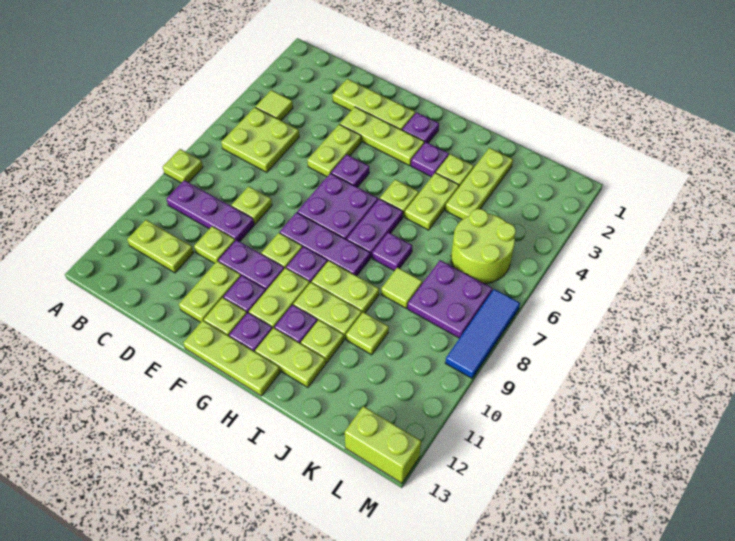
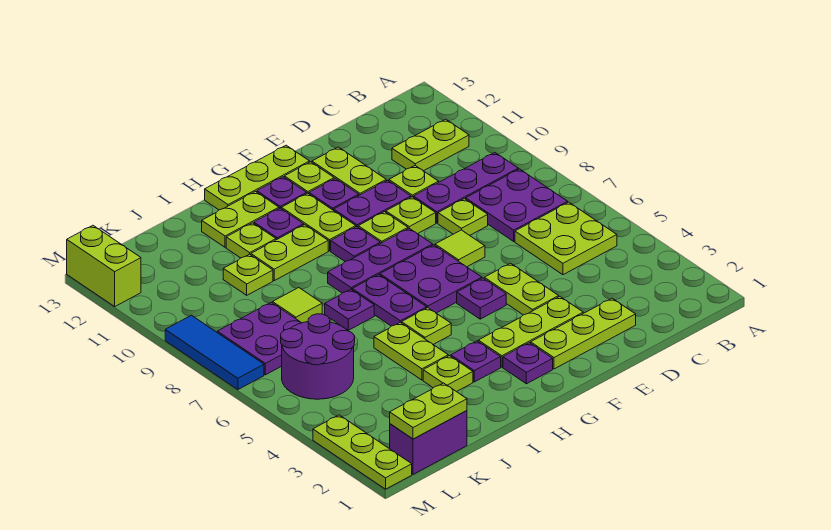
lime 1x1 plate [163,149,203,183] -> lime 1x1 plate moved to [386,197,436,234]
lime 1x1 tile [256,90,293,120] -> lime 1x1 tile moved to [435,230,485,267]
none -> purple 2x2 plate [466,169,568,241]
lime 1x2 plate [312,261,379,313] -> lime 1x2 plate moved to [390,383,467,439]
lime 1x3 plate [445,148,513,220] -> lime 1x3 plate moved to [313,415,412,489]
none -> purple 1x2 brick [390,411,467,474]
lime 2x2 round brick [451,209,516,283] -> purple 2x2 round brick [281,314,355,399]
lime 1x2 brick [345,406,421,483] -> lime 1x2 brick turned to [67,225,141,306]

